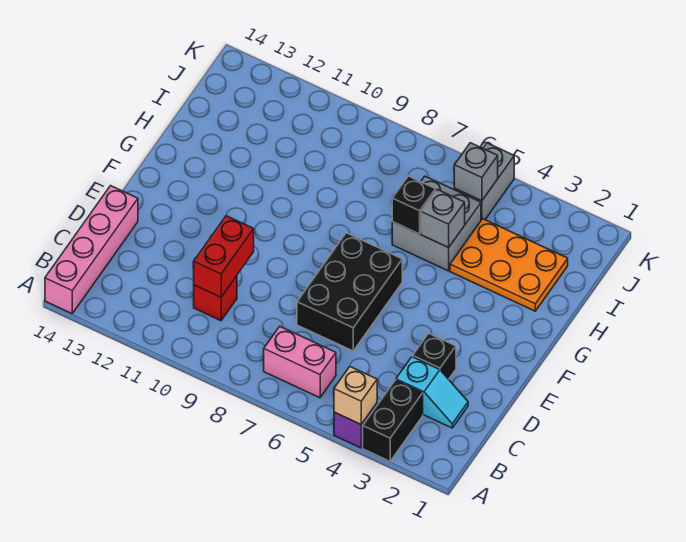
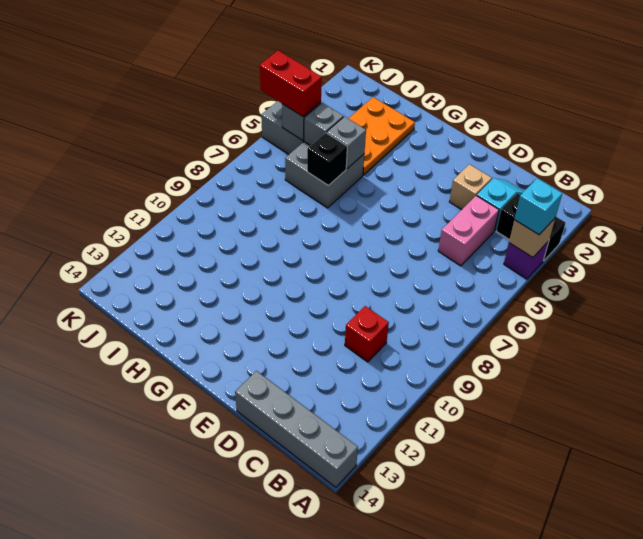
none -> cyan 1x1 brick [514,178,562,235]
pink 1x4 brick [45,186,138,314] -> grey 1x4 brick [235,371,358,488]
pink 1x2 brick [264,326,336,398] -> pink 1x2 brick moved to [438,196,499,266]
red 1x2 brick [194,216,254,297] -> red 1x2 brick moved to [260,50,322,116]
black 1x1 brick [413,333,456,379] -> tan 1x1 brick [450,164,492,210]
black 2x3 brick [297,233,402,351] -> none
none -> grey 1x1 brick [304,103,343,146]

